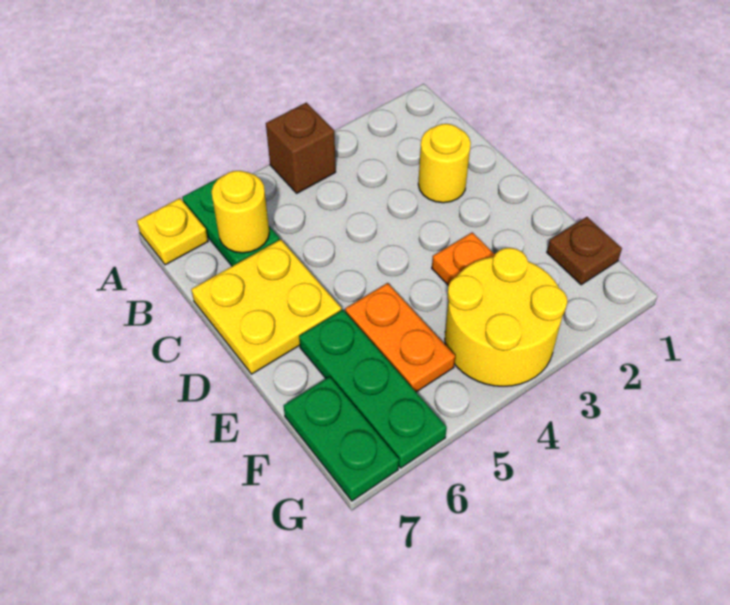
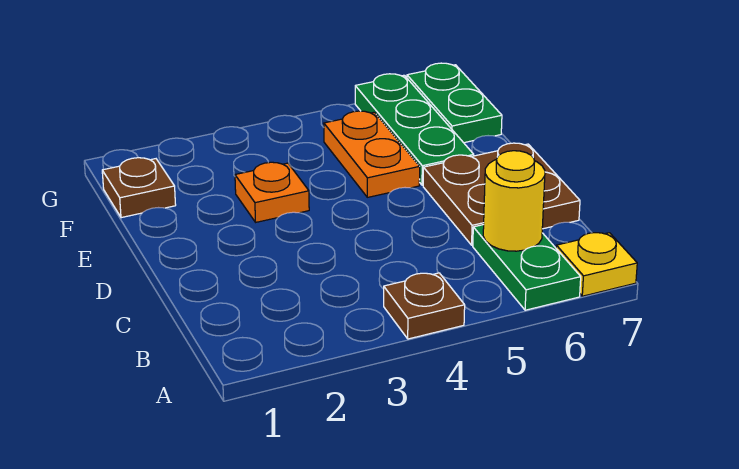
brown 1x1 brick [266,103,336,193] -> brown 1x1 plate [384,273,465,339]
yellow 1x1 round brick [418,124,471,203] -> none
yellow 2x2 plate [191,239,342,374] -> brown 2x2 plate [423,143,580,245]
yellow 2x2 round brick [445,248,567,386] -> none

